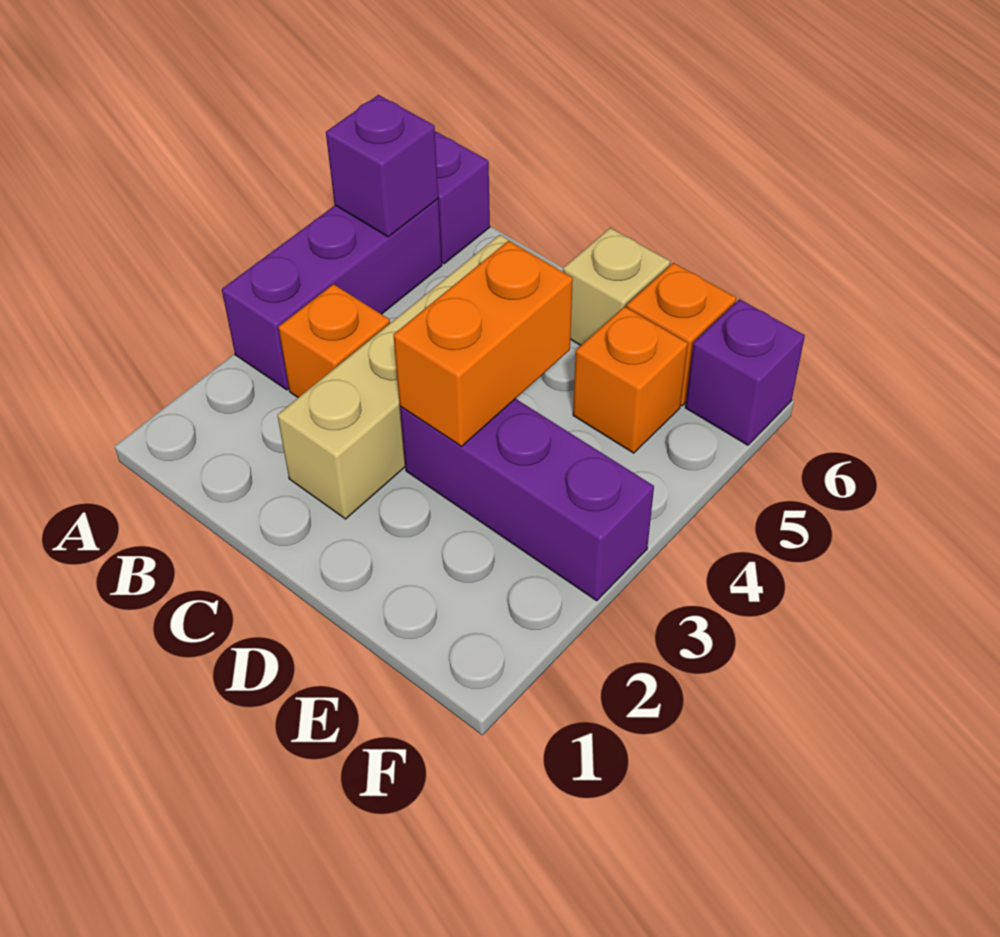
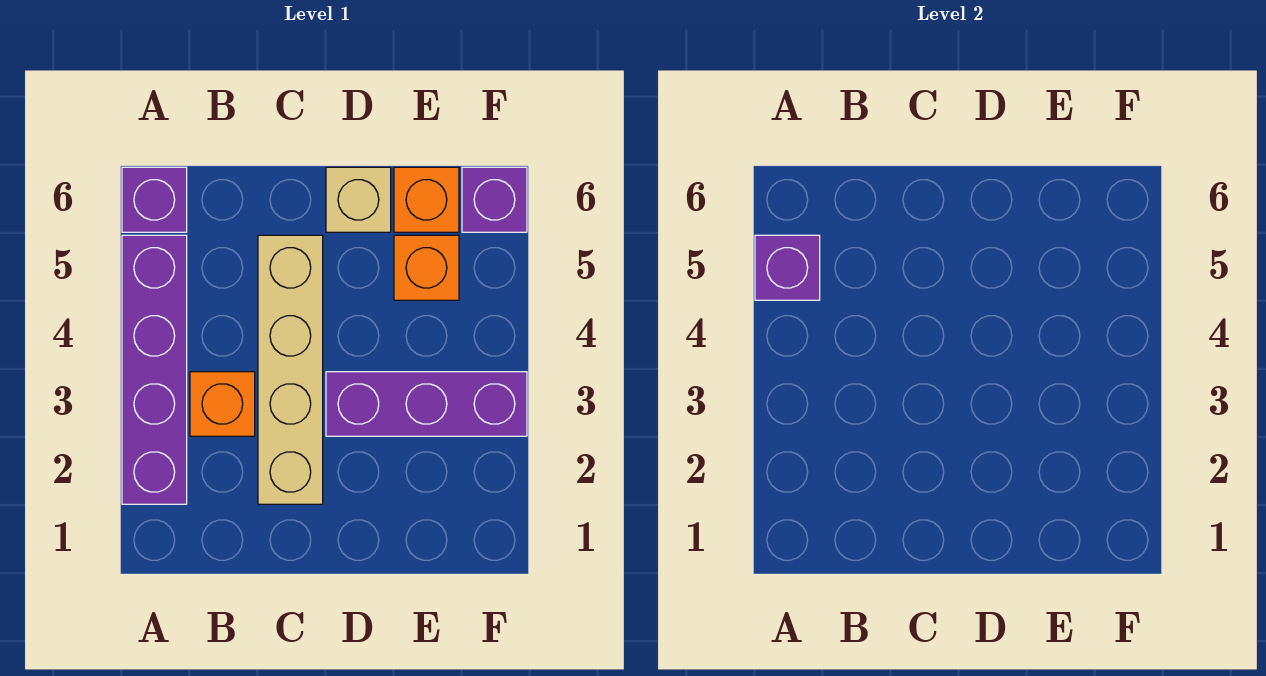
purple 1x3 brick [222,199,442,390] -> purple 1x4 brick [122,235,187,504]
orange 1x2 brick [393,241,573,446] -> none

